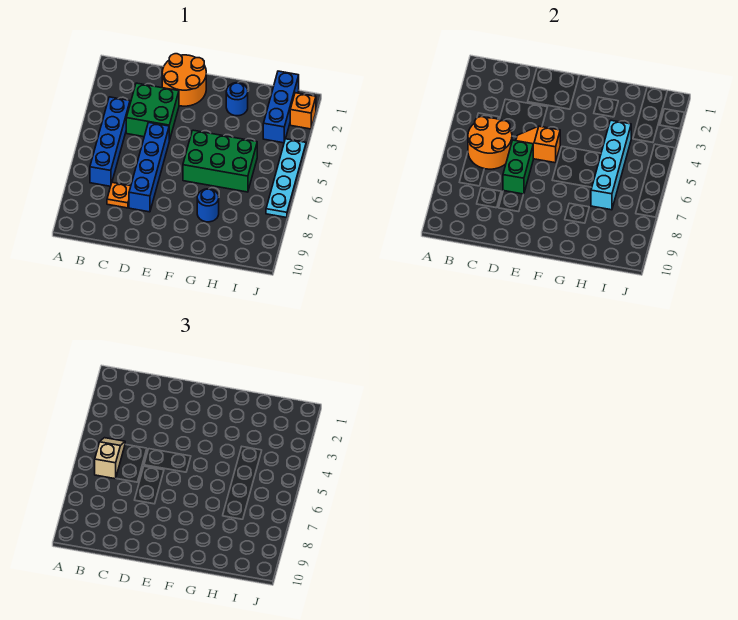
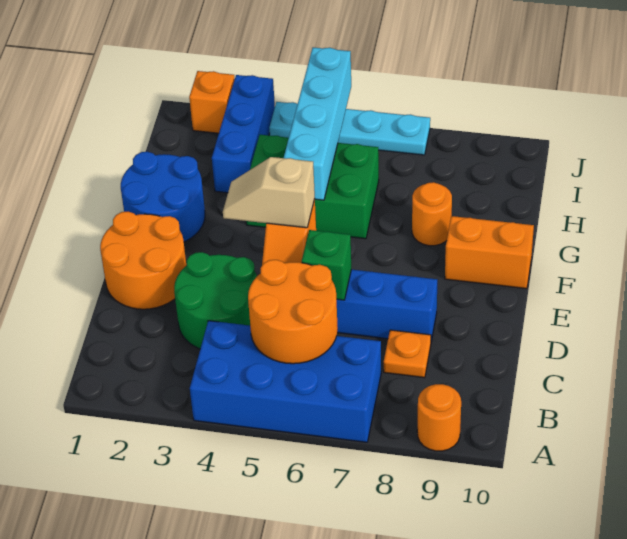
none -> orange 1x1 round brick [417,384,461,451]
blue 1x4 brick [90,97,130,186] -> blue 2x4 brick [190,321,381,442]
tan 1x2 slope [95,438,125,479] -> tan 1x2 slope moved to [223,157,315,228]
green 2x2 brick [126,83,179,141] -> green 2x2 round brick [174,252,257,349]
green 1x2 brick [503,140,533,194] -> green 1x1 brick [302,230,351,300]
green 2x3 brick [183,130,257,192] -> green 2x3 brick turned to [246,135,379,239]
none -> orange 1x2 brick [445,216,534,289]
blue 1x1 round brick [226,83,248,116] -> blue 2x2 round brick [121,152,205,242]
blue 1x1 round brick [197,189,219,222] -> orange 1x1 round brick [412,182,452,246]
cyan 1x4 brick [591,120,631,210] -> cyan 1x4 brick turned to [284,47,351,200]
blue 1x3 brick [263,71,299,143] -> blue 1x3 brick turned to [212,75,275,193]

